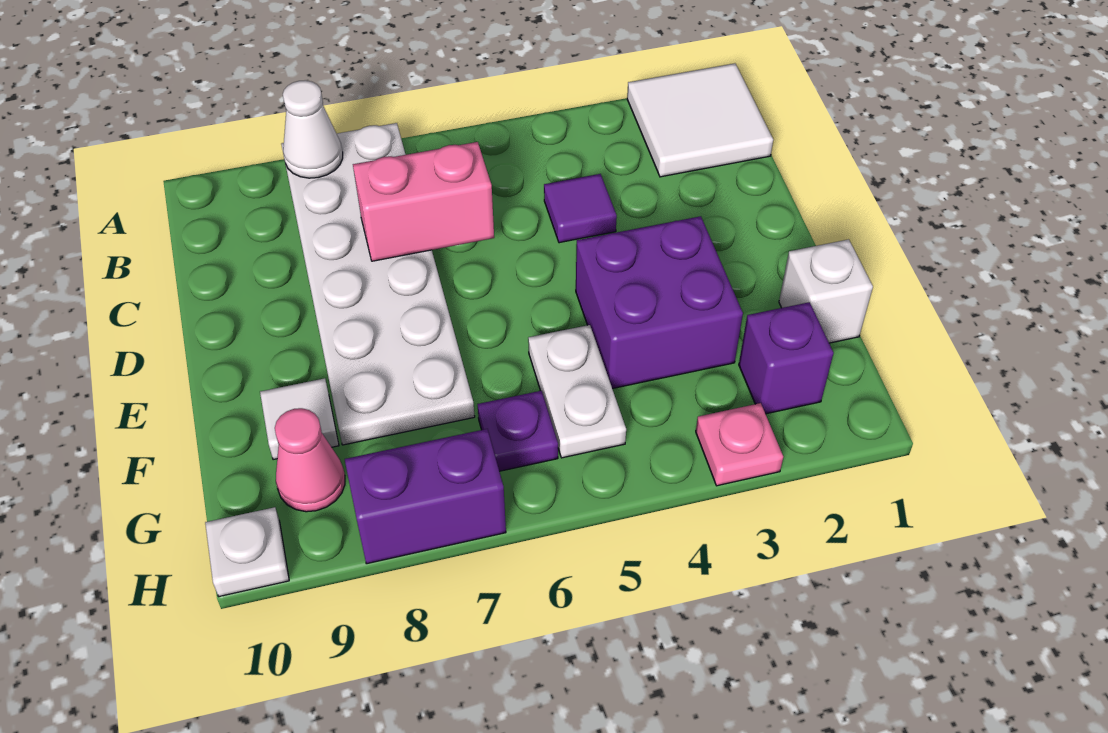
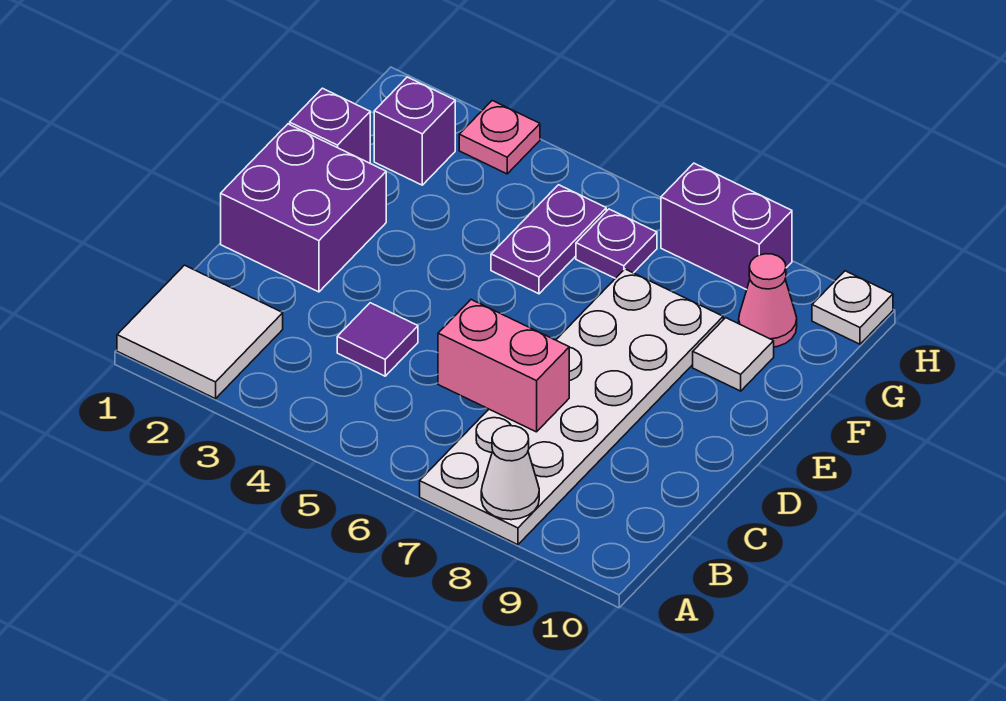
purple 2x2 brick [576,216,743,389] -> purple 2x2 brick moved to [221,124,386,292]
white 1x1 brick [779,239,873,343] -> purple 1x1 brick [290,88,370,163]
white 1x2 plate [528,325,626,458] -> purple 1x2 plate [491,185,606,294]

